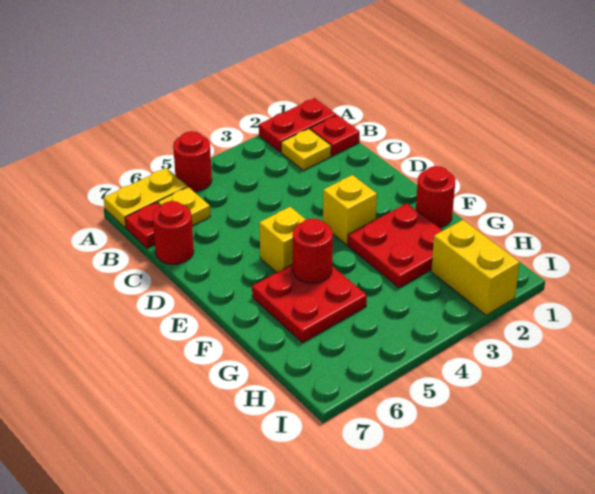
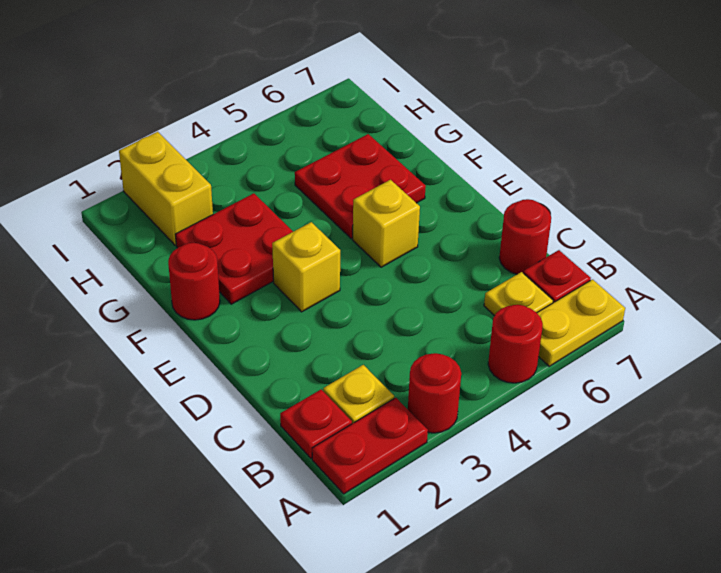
red 1x1 round brick [293,218,333,284] -> red 1x1 round brick moved to [408,353,461,433]

